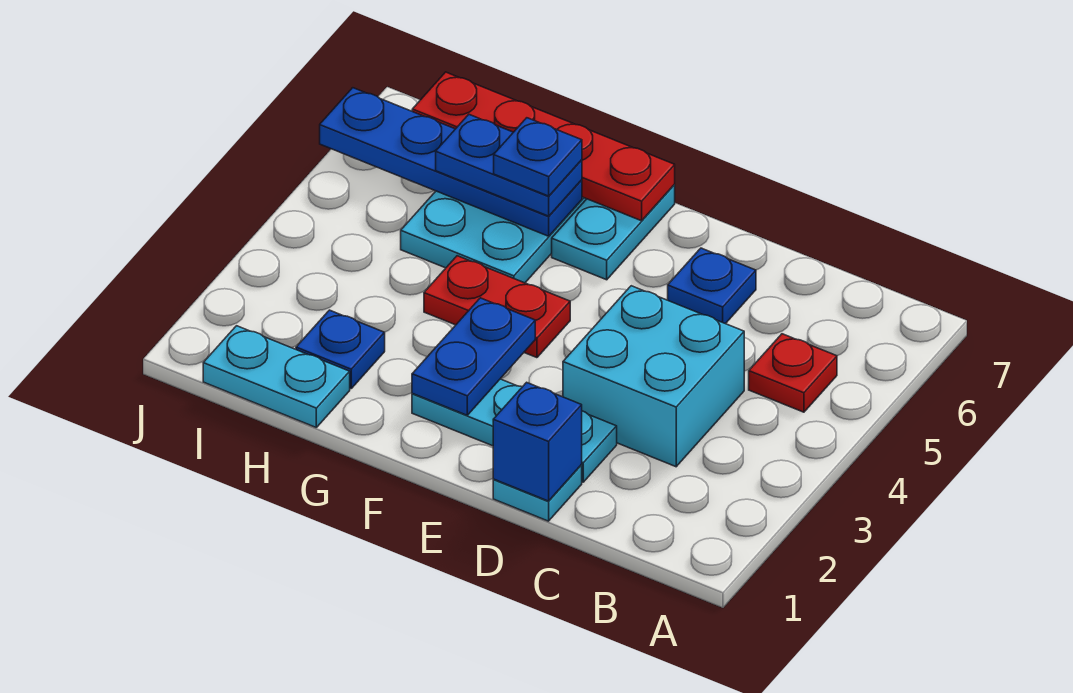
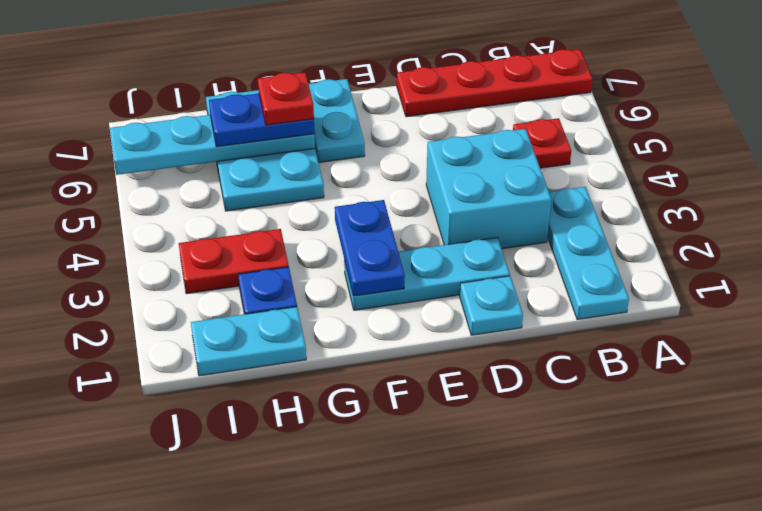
none -> cyan 1x3 plate [548,187,629,320]
blue 1x1 brick [493,382,582,501] -> none
blue 1x1 plate [668,248,756,324] -> none
red 1x2 plate [424,256,570,358] -> red 1x2 plate moved to [179,229,289,294]
red 1x4 plate [412,72,675,221] -> red 1x4 plate moved to [397,49,593,117]
blue 1x4 plate [320,88,582,236] -> cyan 1x4 plate [110,115,315,175]
blue 1x1 plate [494,118,582,196] -> red 1x1 plate [258,72,314,125]

